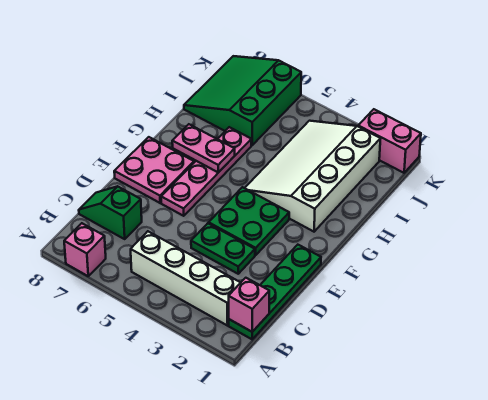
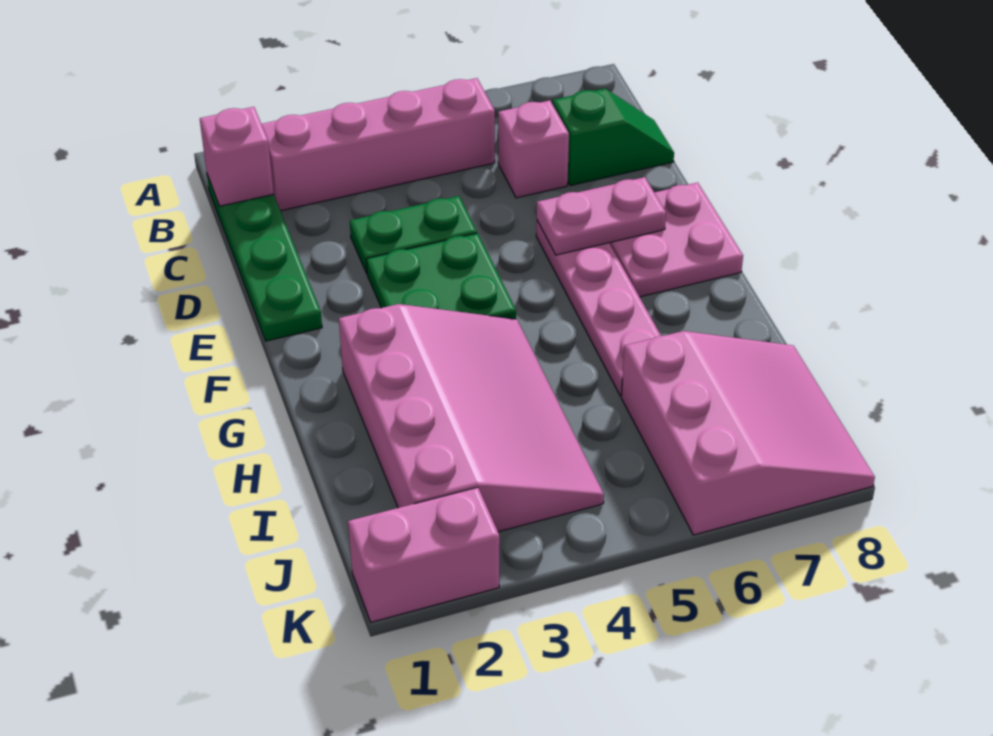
pink 1x1 brick [64,223,106,276] -> pink 1x1 brick moved to [498,100,569,198]
white 1x4 brick [131,231,241,326] -> pink 1x4 brick [262,78,495,211]
white 3x4 slope [245,121,381,232] -> pink 3x4 slope [339,304,604,532]
pink 1x2 plate [172,124,235,173] -> pink 1x2 plate moved to [537,177,666,255]
green 3x3 slope [184,56,301,145] -> pink 3x3 slope [621,331,875,535]

